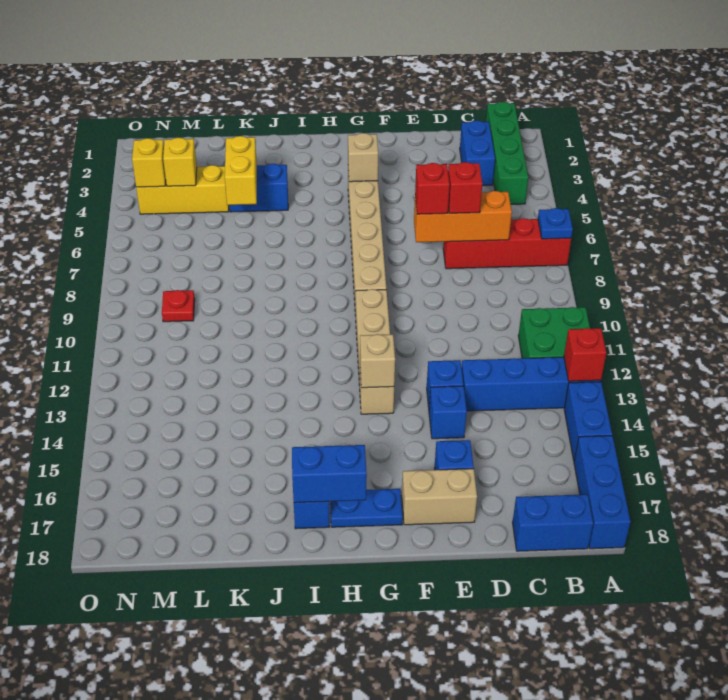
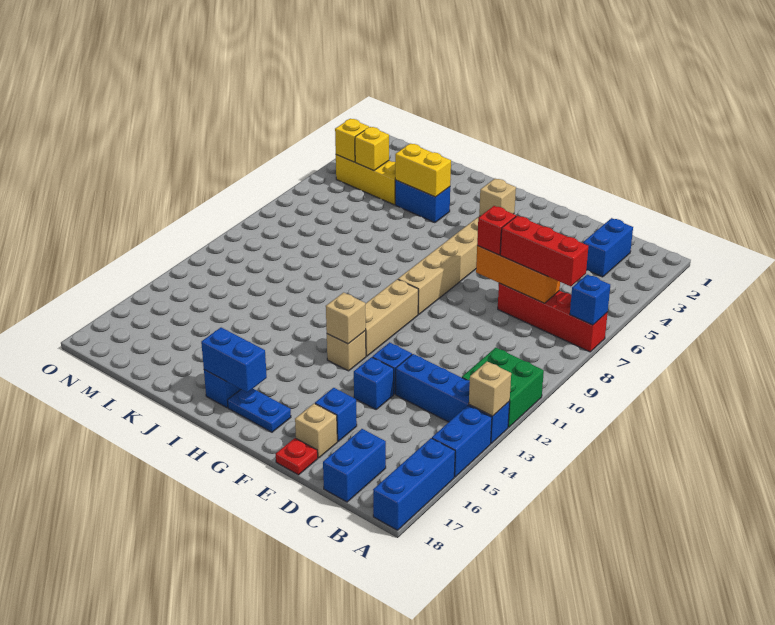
blue 1x1 plate [538,208,573,239] -> blue 1x1 brick [570,275,610,325]
red 1x1 brick [564,328,606,381] -> tan 1x1 brick [469,362,511,416]
green 1x4 brick [486,102,528,204] -> none
blue 1x2 brick [513,494,593,551] -> blue 1x2 brick turned to [323,429,386,502]
red 1x1 brick [448,162,482,213] -> red 1x3 brick [500,216,588,286]
tan 1x2 brick [402,469,477,525] -> tan 1x1 brick [295,403,337,458]
yellow 1x2 brick [225,136,257,205] -> yellow 1x2 brick turned to [395,144,451,197]
red 1x1 plate [162,290,195,322] -> red 1x1 plate moved to [276,438,318,475]

